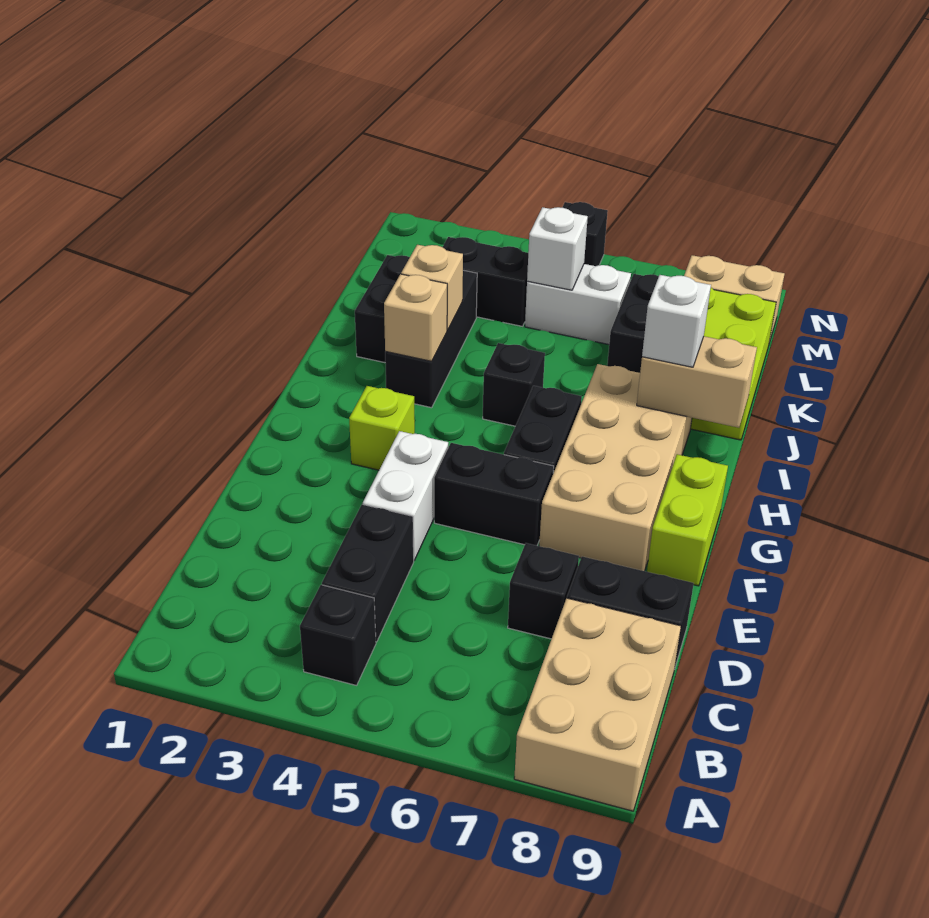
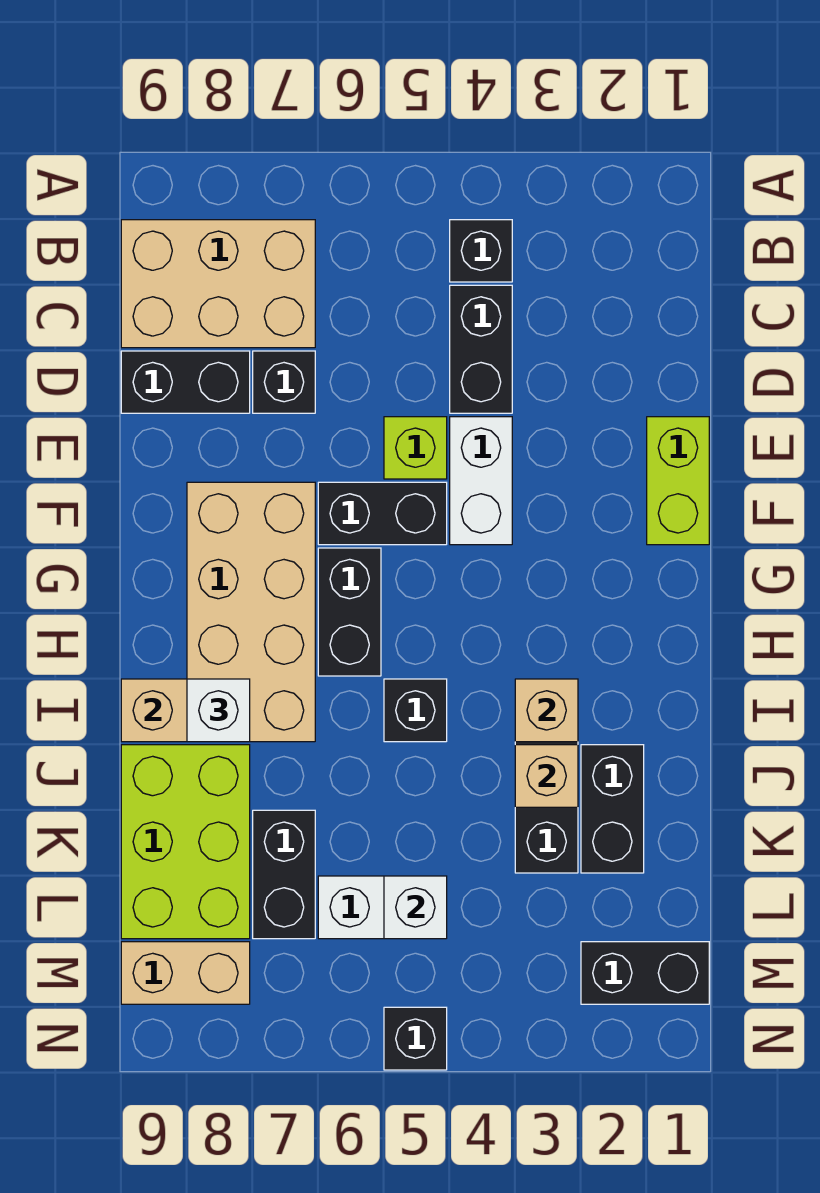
tan 2x3 brick [514,598,681,811] -> tan 2x3 brick turned to [121,220,315,348]
lime 1x2 brick [647,454,728,586] -> lime 1x2 brick moved to [647,417,709,545]
lime 1x1 brick [349,386,415,470] -> lime 1x1 brick moved to [384,417,447,479]
black 1x2 brick [443,237,528,326] -> black 1x2 brick moved to [581,942,709,1004]

